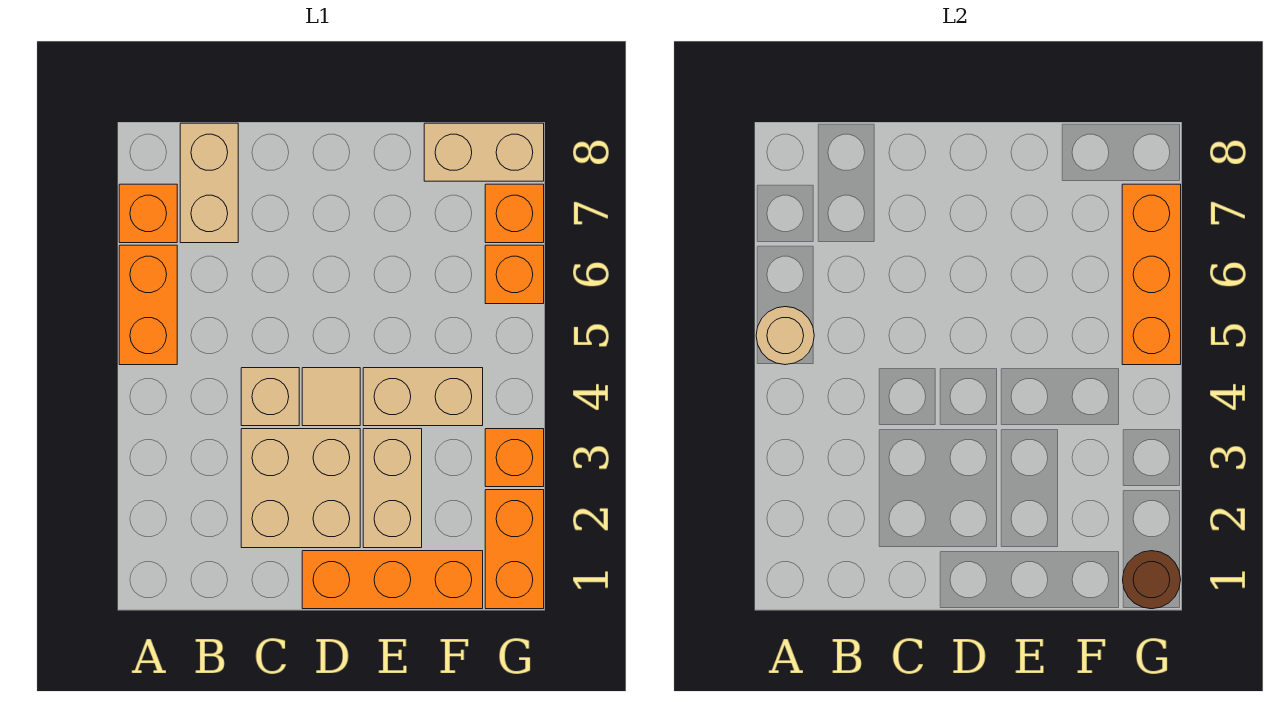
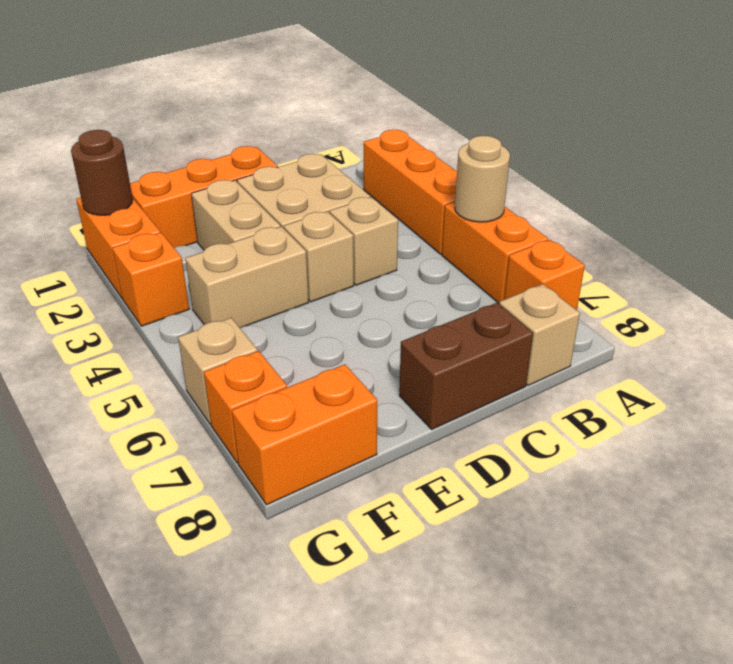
tan 1x2 brick [180,123,238,243] -> tan 1x1 brick [499,284,580,385]
none -> brown 1x2 brick [399,303,533,429]
tan 1x1 tile [302,368,360,426] -> tan 1x1 brick [284,212,354,302]
tan 1x2 brick [424,123,544,181] -> orange 1x2 brick [232,364,377,505]
orange 1x3 brick [1122,184,1181,365] -> orange 1x3 brick moved to [364,130,457,254]
orange 1x1 brick [485,245,544,304] -> tan 1x1 brick [178,318,257,424]

